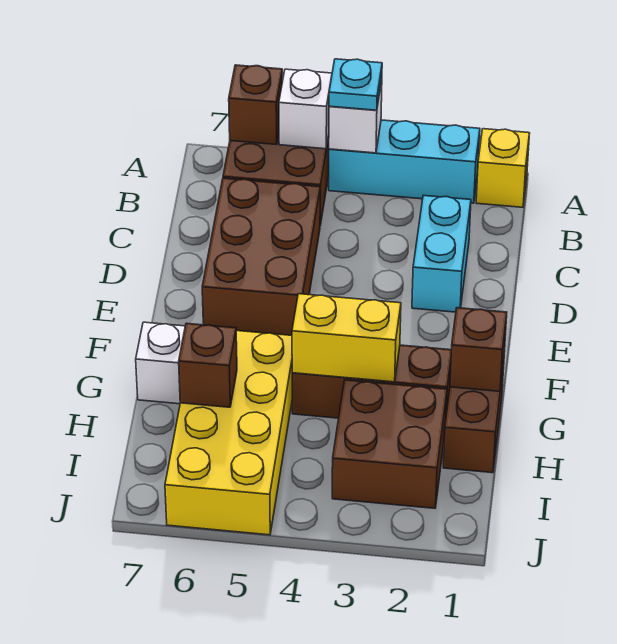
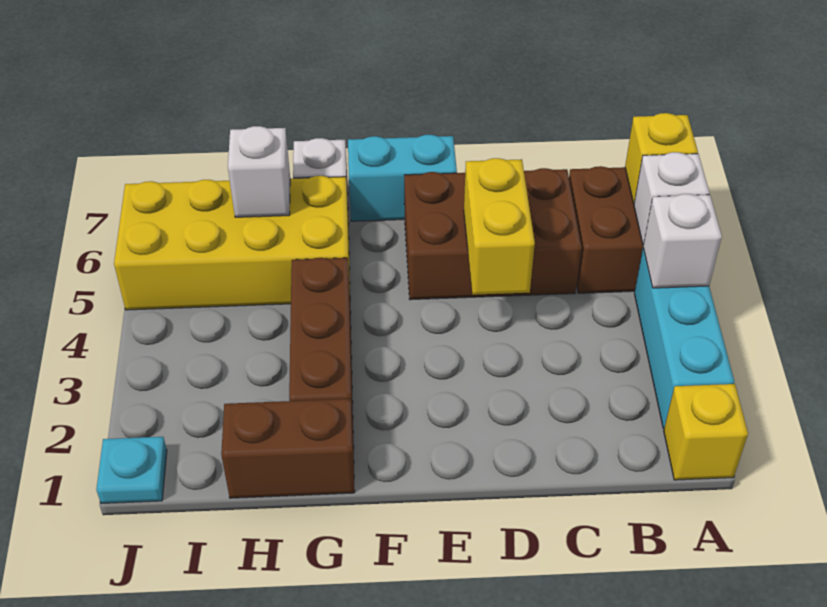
cyan 1x1 plate [329,59,382,110] -> cyan 1x1 plate moved to [96,437,167,504]
brown 1x1 brick [229,65,282,145] -> yellow 1x1 brick [625,113,698,203]
cyan 1x2 brick [412,195,471,312] -> cyan 1x2 brick moved to [348,135,457,221]
brown 1x1 brick [450,308,507,391] -> none
yellow 1x2 brick [292,294,401,382] -> yellow 1x2 brick moved to [464,158,535,295]
brown 2x2 brick [332,380,447,508] -> none
brown 1x1 brick [179,323,237,407] -> white 1x1 brick [228,126,290,217]

